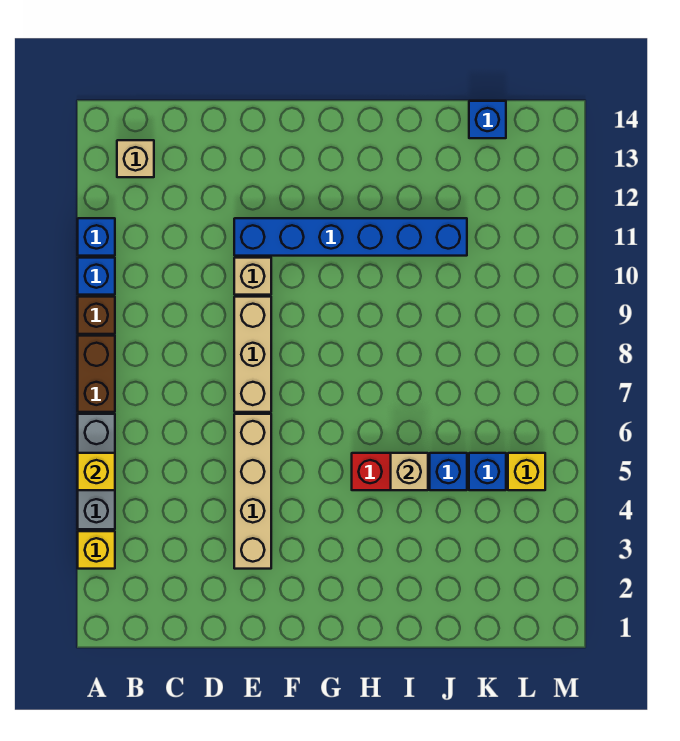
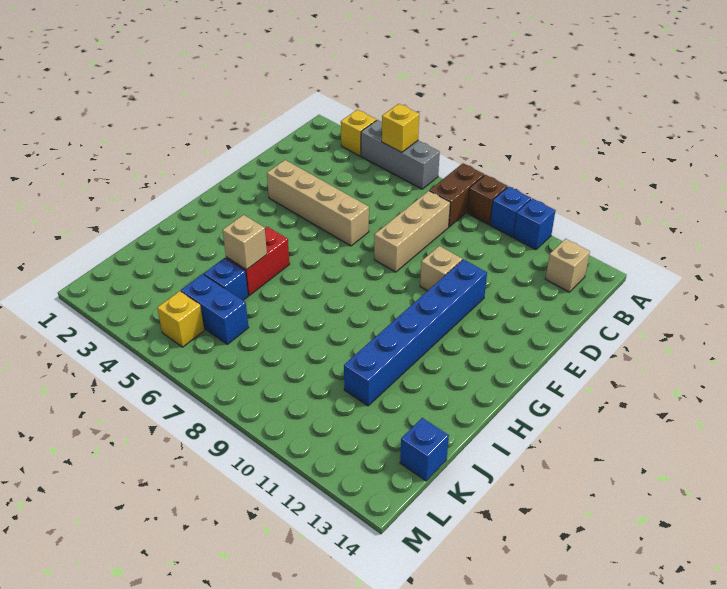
brown 1x2 brick [78,336,115,412] -> brown 1x2 brick turned to [430,163,484,227]
tan 1x3 brick [234,297,271,412] -> tan 1x3 brick turned to [374,191,450,272]
blue 1x1 brick [469,453,506,490] -> blue 1x2 brick [181,274,249,344]

